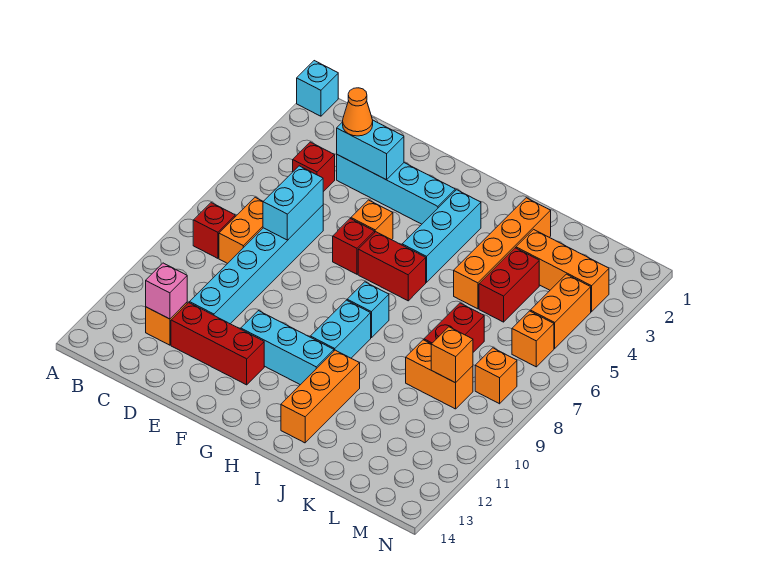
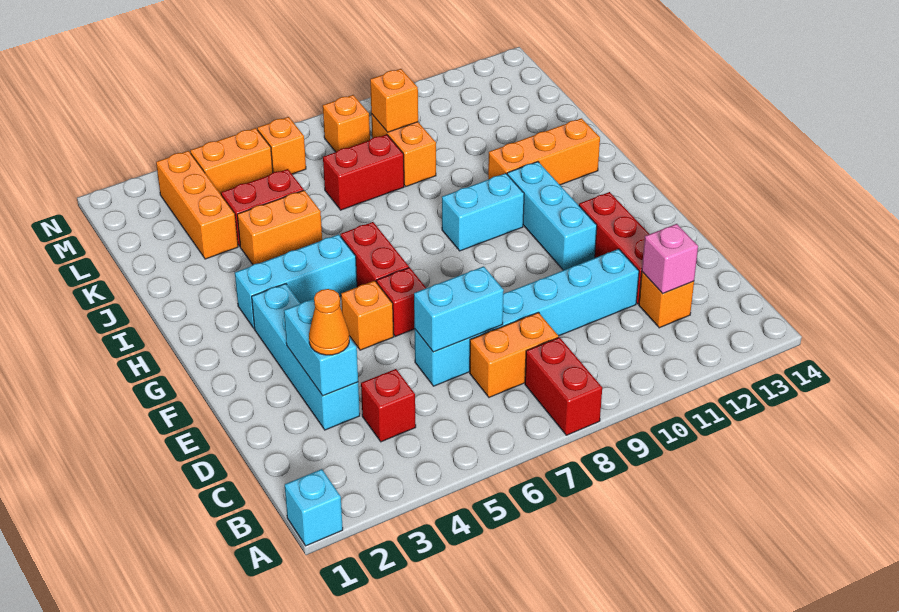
red 1x1 brick [193,203,235,258] -> red 1x2 brick [525,337,602,435]
cyan 1x1 brick [347,282,389,338] -> none
orange 1x4 brick [454,198,551,309] -> orange 1x2 brick [237,190,322,264]

